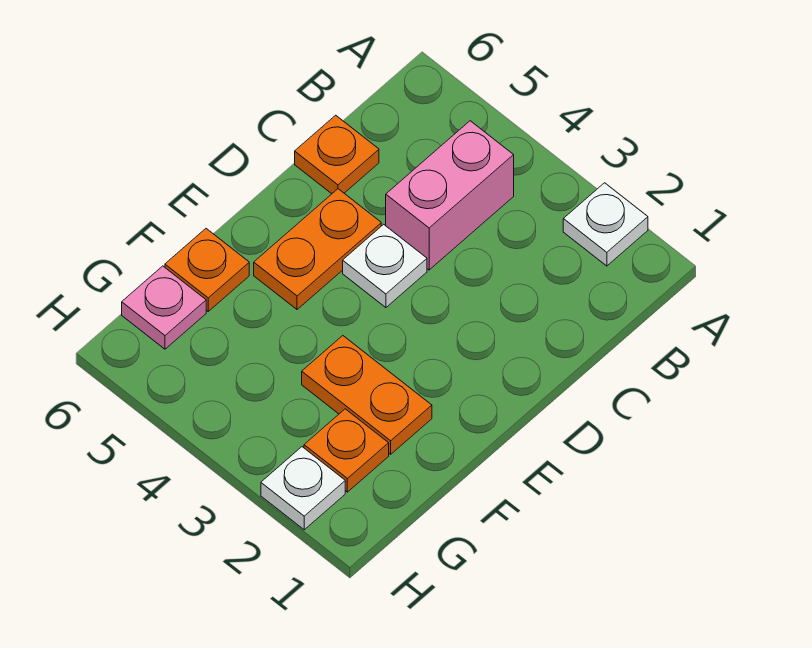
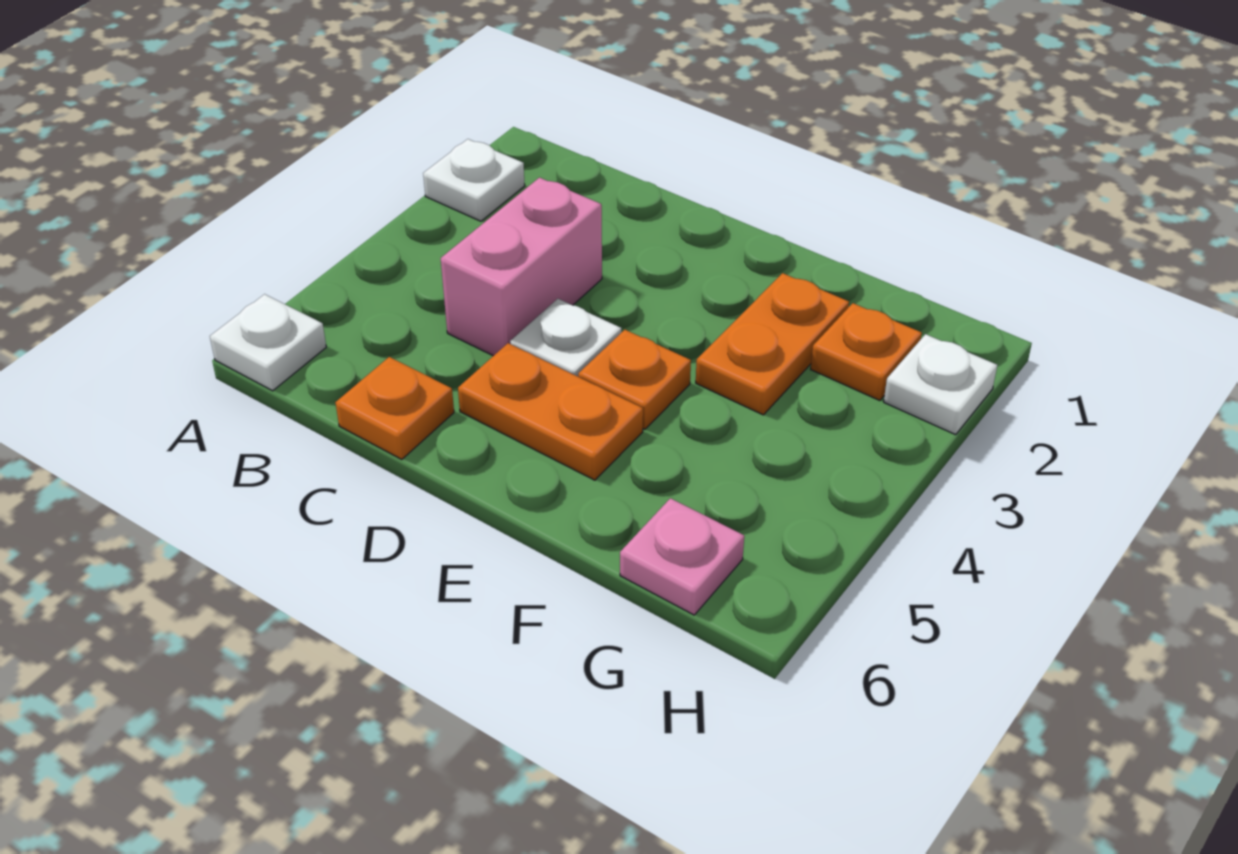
none -> white 1x1 plate [210,294,326,391]
pink 1x2 brick [386,121,514,270] -> pink 1x2 brick turned to [441,178,602,356]
orange 1x1 plate [165,229,249,311] -> orange 1x1 plate moved to [578,330,691,429]

